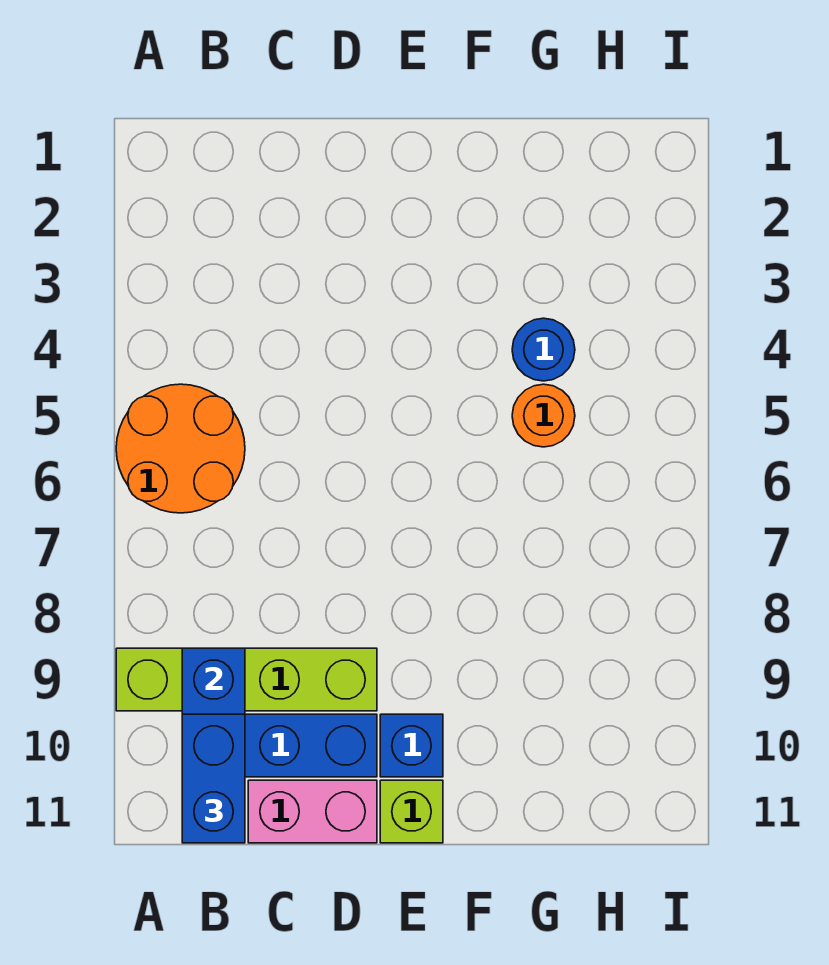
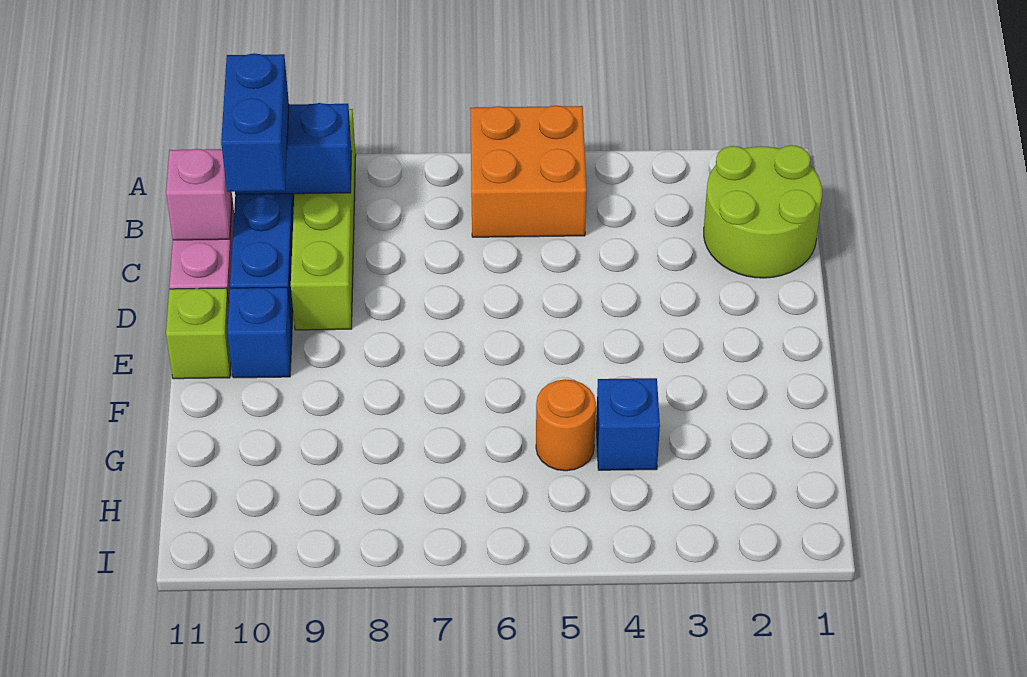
orange 2x2 round brick [116,384,245,513] -> orange 2x2 brick [470,106,586,237]
none -> lime 2x2 round brick [704,145,822,278]
blue 1x2 brick [182,714,245,843] -> blue 1x2 brick turned to [221,53,289,192]
none -> pink 1x1 brick [166,149,232,240]
blue 1x1 round brick [512,318,575,381] -> blue 1x1 brick [596,378,660,470]

